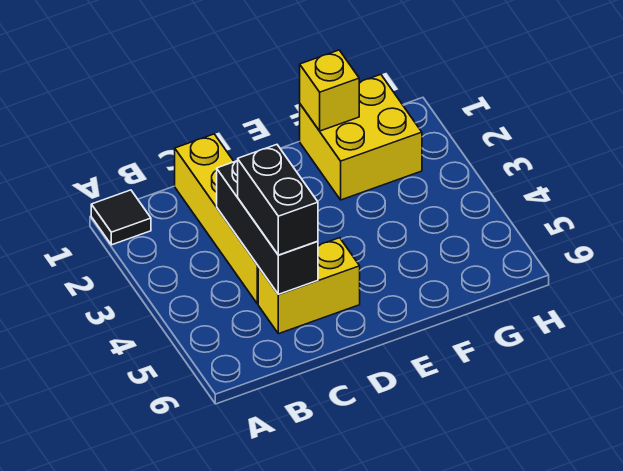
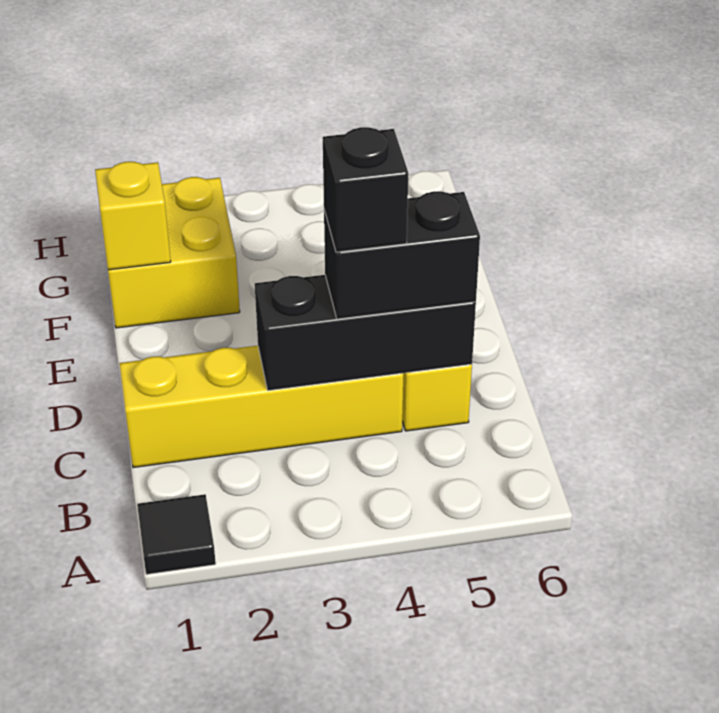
none -> black 1x1 brick [323,127,408,252]

